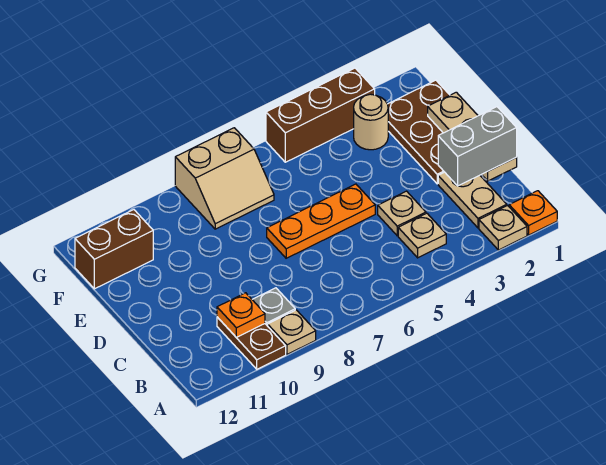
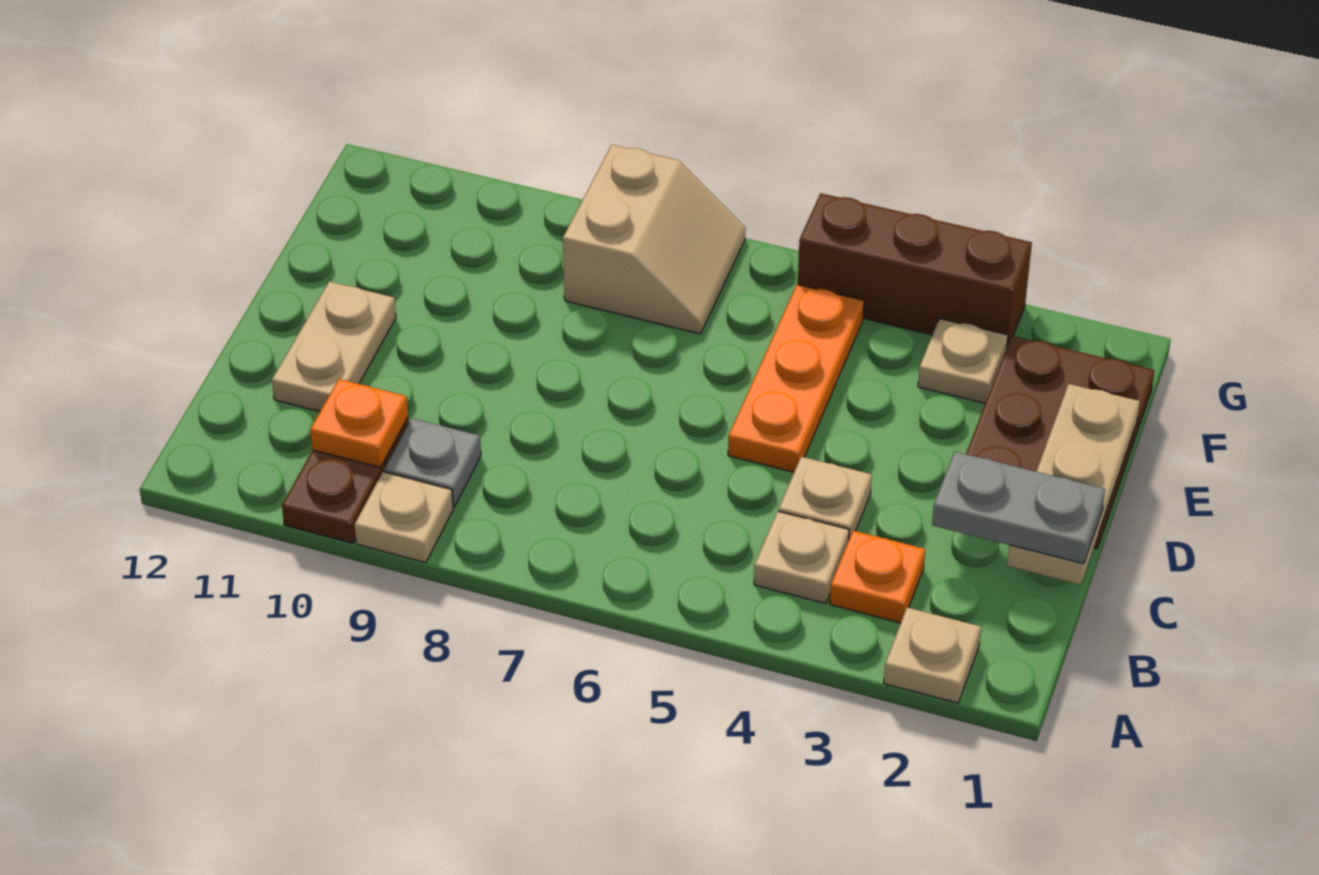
orange 1x1 plate [509,191,557,235] -> orange 1x1 plate moved to [830,531,925,623]
tan 1x2 plate [438,172,507,228] -> tan 1x2 plate moved to [272,281,396,412]
grey 1x2 brick [438,107,517,186] -> grey 1x2 plate [932,452,1105,564]
orange 1x3 plate [267,184,375,258] -> orange 1x3 plate turned to [728,285,864,472]
tan 1x1 round brick [354,94,388,150] -> tan 1x1 plate [918,319,1008,403]
tan 2x2 slope [175,128,274,229] -> tan 2x2 slope turned to [563,145,746,334]
brown 1x2 brick [75,210,153,289] -> none

